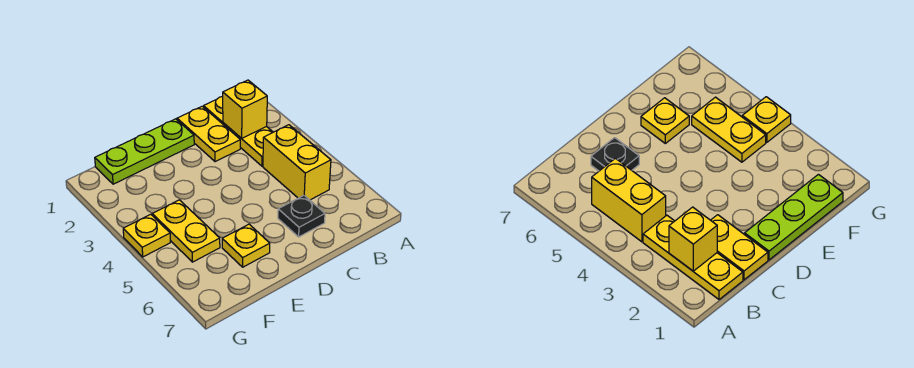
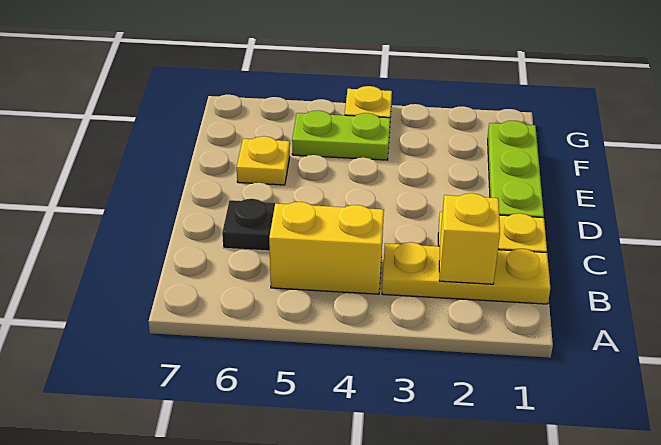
yellow 1x2 plate [152,200,220,262] -> lime 1x2 plate [292,111,390,160]

